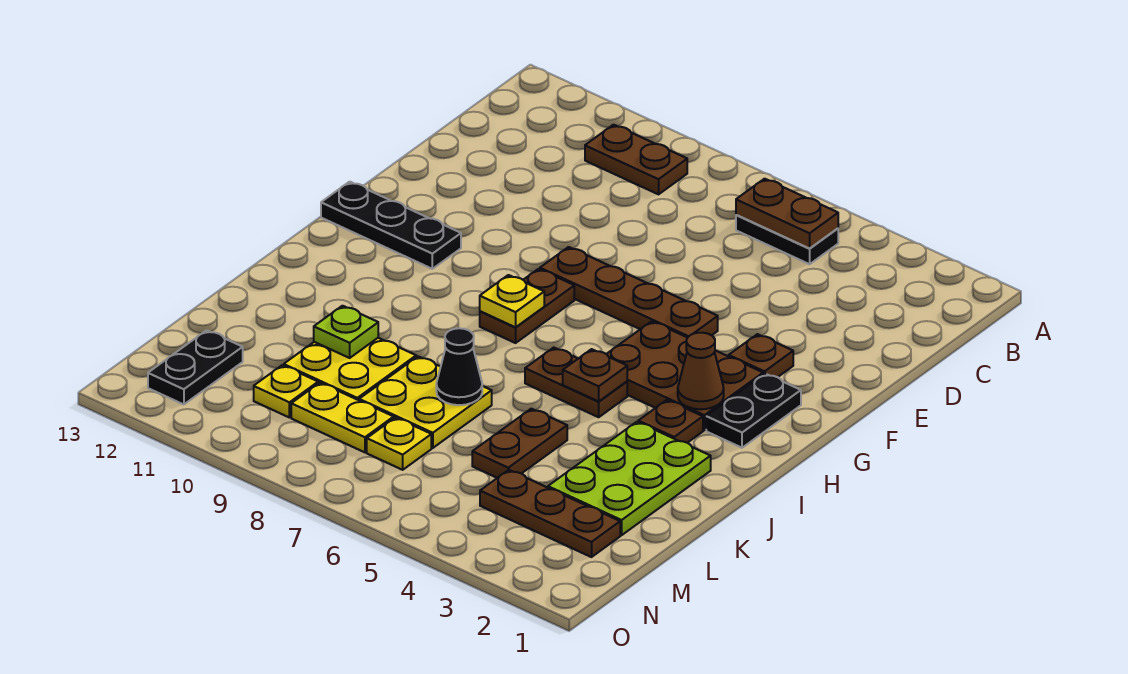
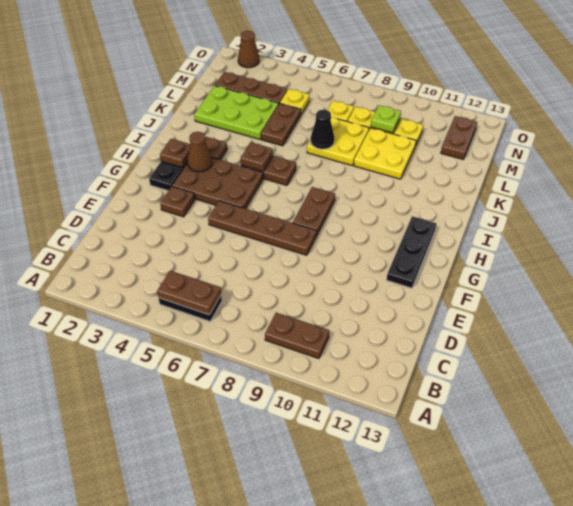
black 1x3 plate [321,182,461,269] -> black 1x3 plate turned to [387,216,436,288]
none -> brown 1x1 plate [160,139,190,168]
yellow 1x1 plate [480,275,544,327] -> yellow 1x1 plate moved to [280,89,309,114]
lime 2x3 plate [548,422,711,535] -> lime 2x3 plate turned to [194,86,278,139]
lime 1x1 plate [314,306,378,358] -> lime 1x1 plate moved to [371,105,401,133]
black 1x2 plate [148,330,243,405] -> brown 1x2 plate [441,116,477,159]
none -> brown 1x1 cone [238,31,259,68]

